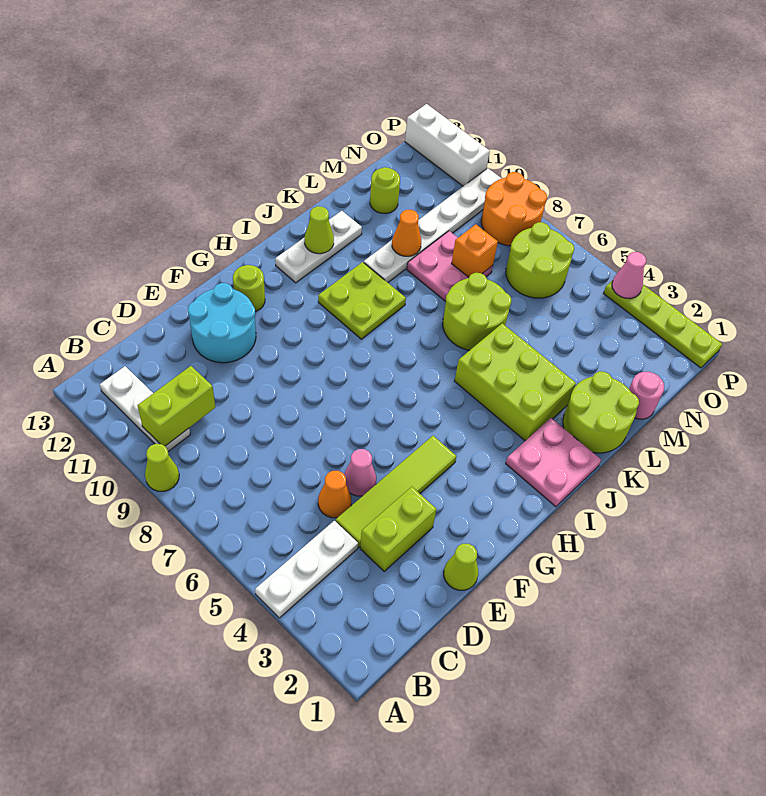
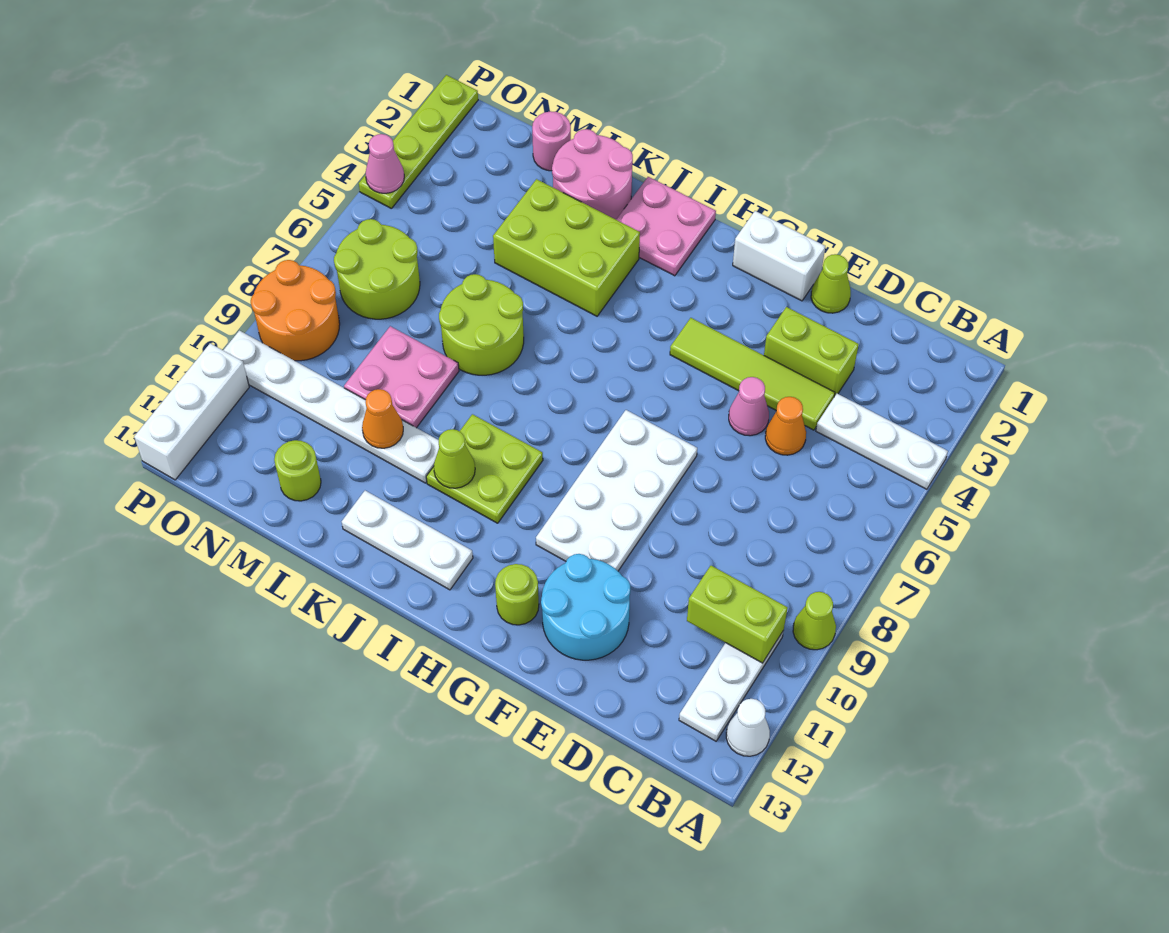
none -> white 1x1 cone [726,699,770,756]
none -> white 1x2 brick [733,211,825,301]
none -> white 2x4 plate [536,410,697,571]
lime 2x3 brick [455,323,576,441] -> lime 2x3 brick turned to [493,179,640,316]
lime 1x1 cone [304,206,334,254] -> lime 1x1 cone moved to [434,429,475,488]
lime 2x2 round brick [563,371,639,453] -> pink 2x2 round brick [552,129,633,219]
orange 1x1 brick [452,224,498,277] -> none

